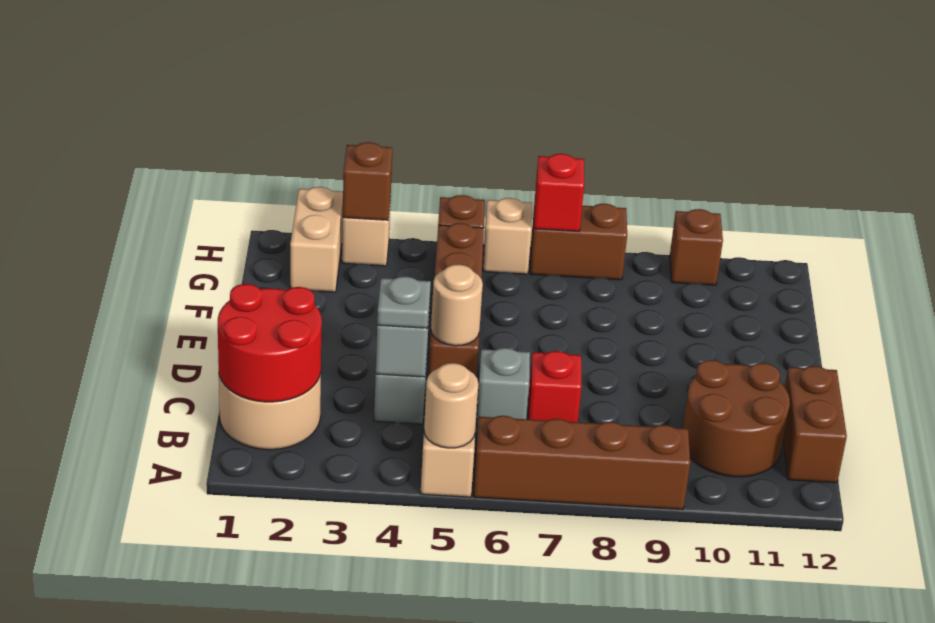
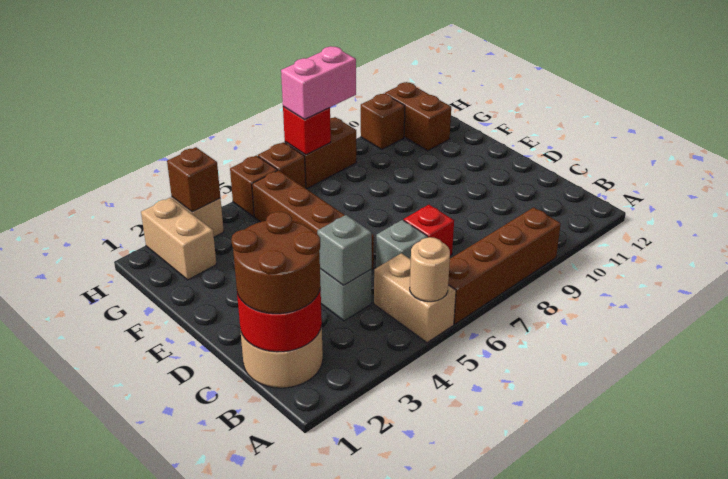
brown 2x2 round brick [683,360,790,477] -> brown 2x2 round brick moved to [231,212,320,314]
brown 1x2 brick [783,366,847,483] -> brown 1x2 brick moved to [385,82,451,151]
grey 1x1 plate [377,276,431,328] -> none
tan 1x1 round brick [431,265,483,346] -> none
tan 1x1 brick [483,198,532,274] -> brown 1x1 brick [258,142,306,188]
none -> pink 1x2 brick [281,46,356,120]

